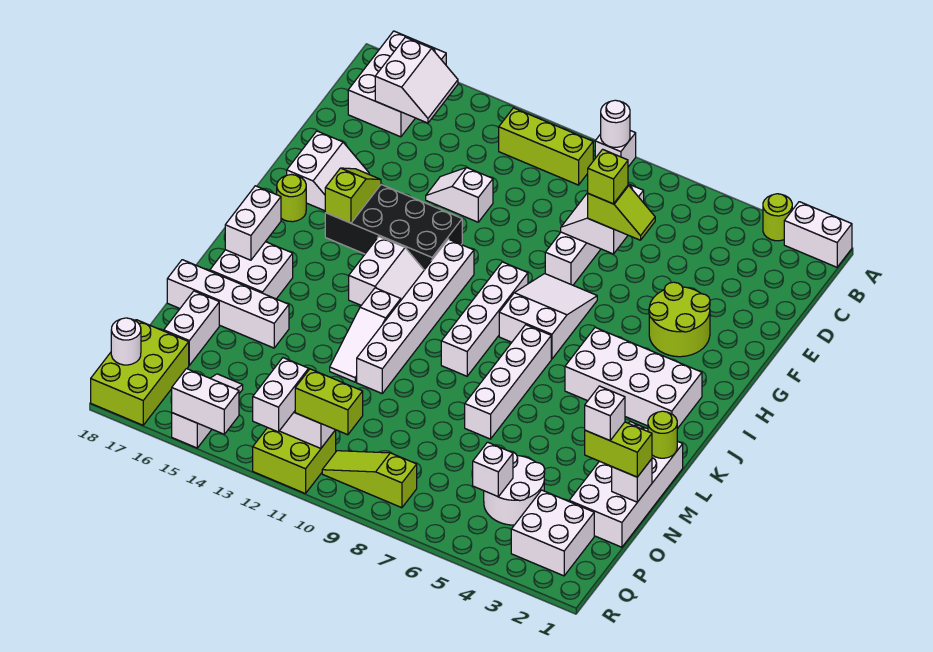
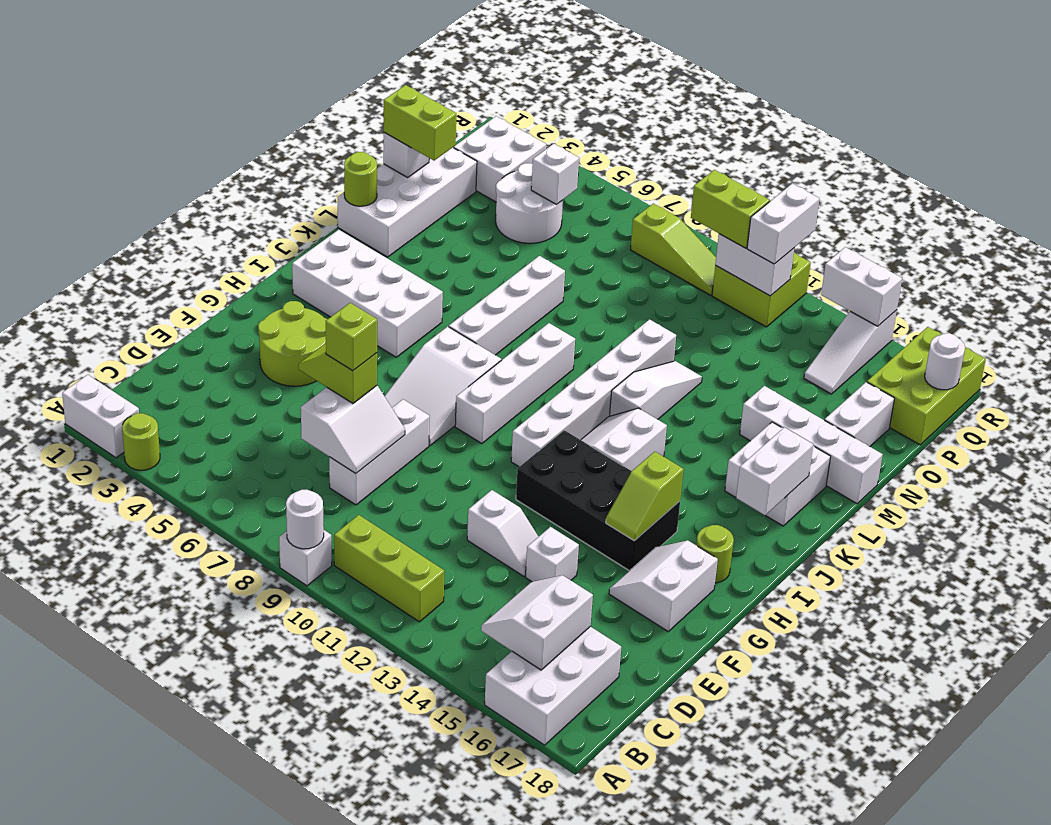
white 1x1 brick [585,386,625,441] -> white 1x1 brick moved to [525,527,579,582]

